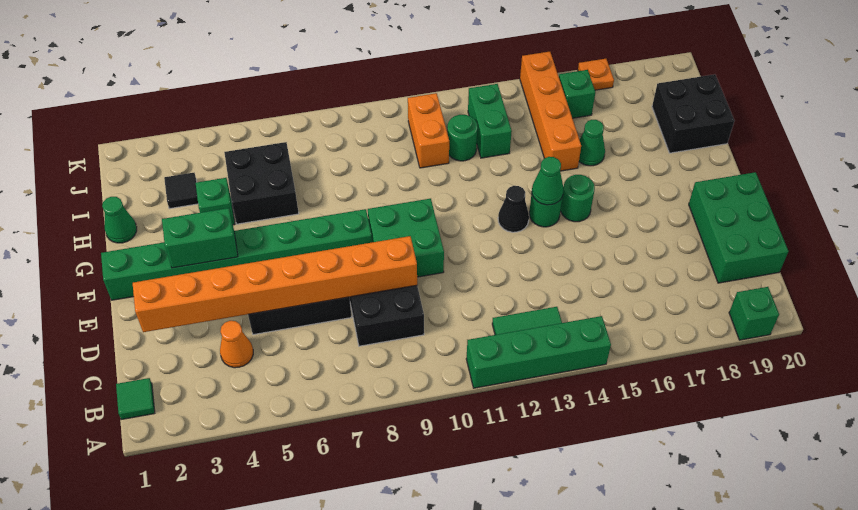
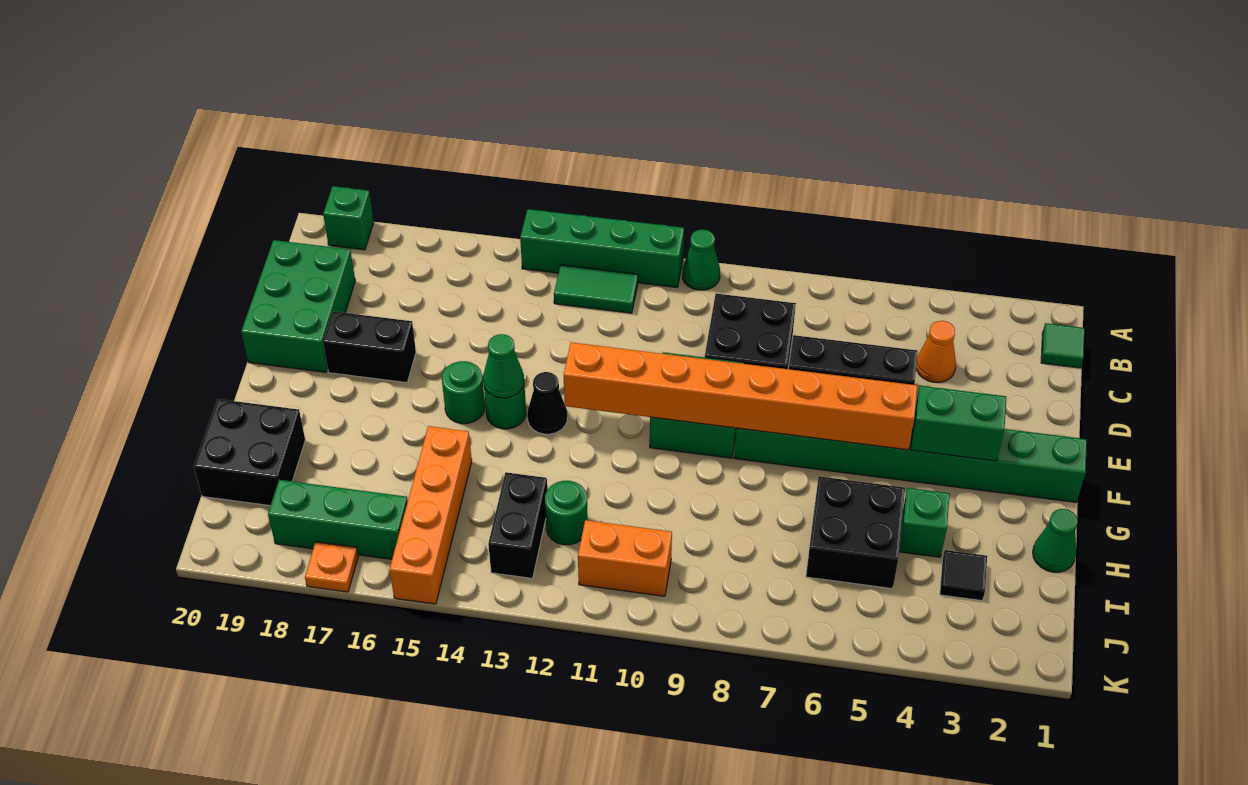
orange 1x8 brick [133,236,417,332] -> orange 1x8 brick moved to [564,342,917,450]
none -> black 1x2 brick [323,311,416,383]
green 1x1 cone [579,120,605,166] -> green 1x1 cone moved to [682,230,720,290]
orange 1x2 brick [408,93,449,168] -> orange 1x2 brick turned to [578,520,672,596]
green 1x2 brick [468,84,512,158] -> black 1x2 brick [488,472,547,578]
green 1x1 brick [559,70,595,118] -> green 1x3 brick [268,480,408,559]

